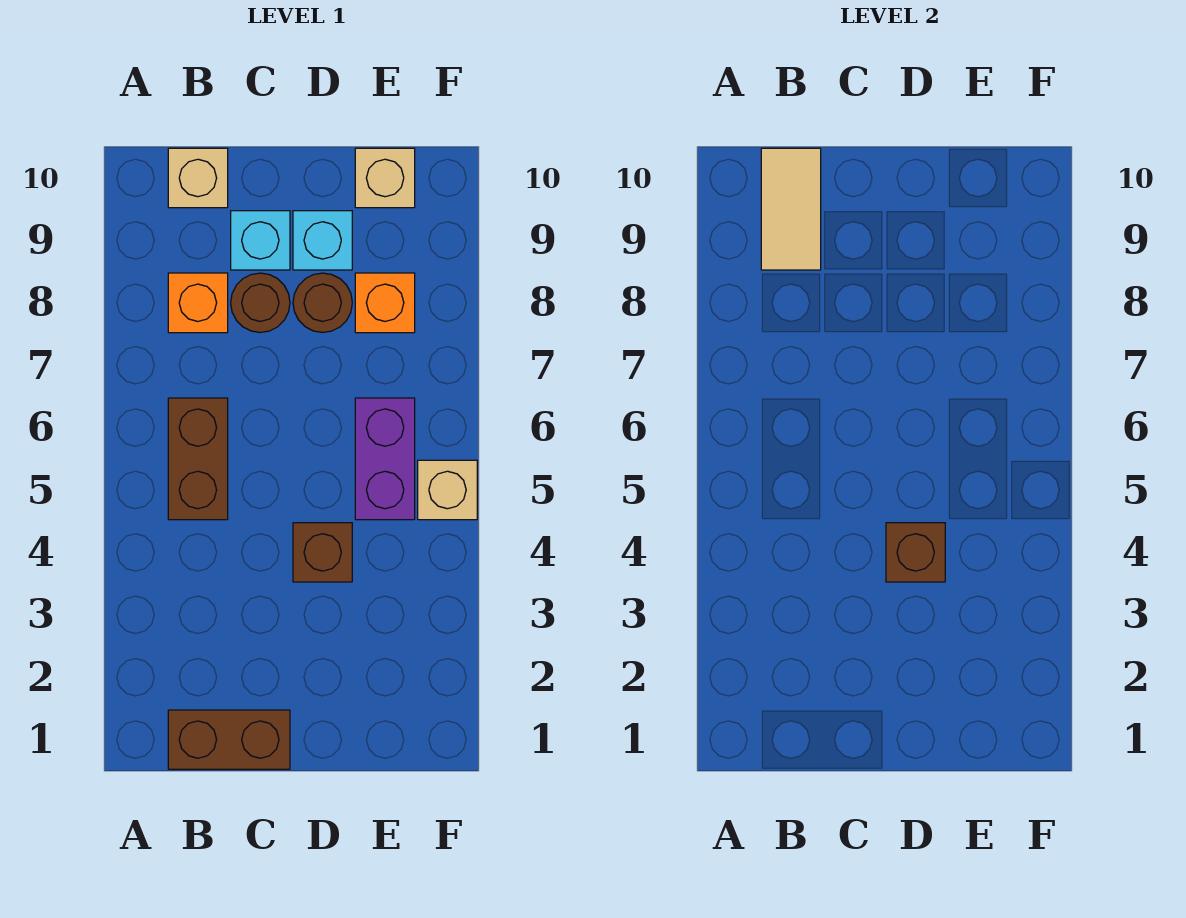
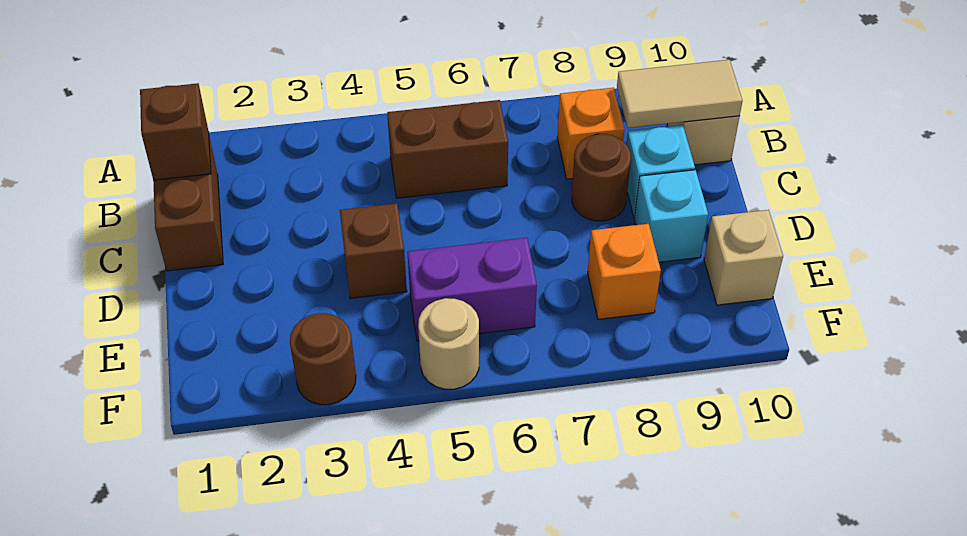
brown 1x1 brick [886,523,945,582] -> brown 1x1 brick moved to [140,83,211,180]
brown 1x1 round brick [293,273,352,332] -> brown 1x1 round brick moved to [290,313,356,405]
tan 1x1 brick [418,460,477,520] -> tan 1x1 round brick [418,298,479,389]

